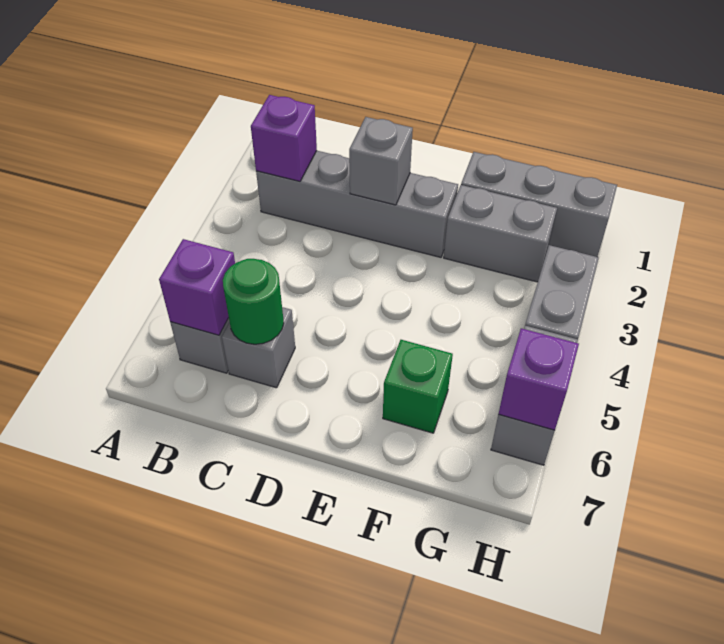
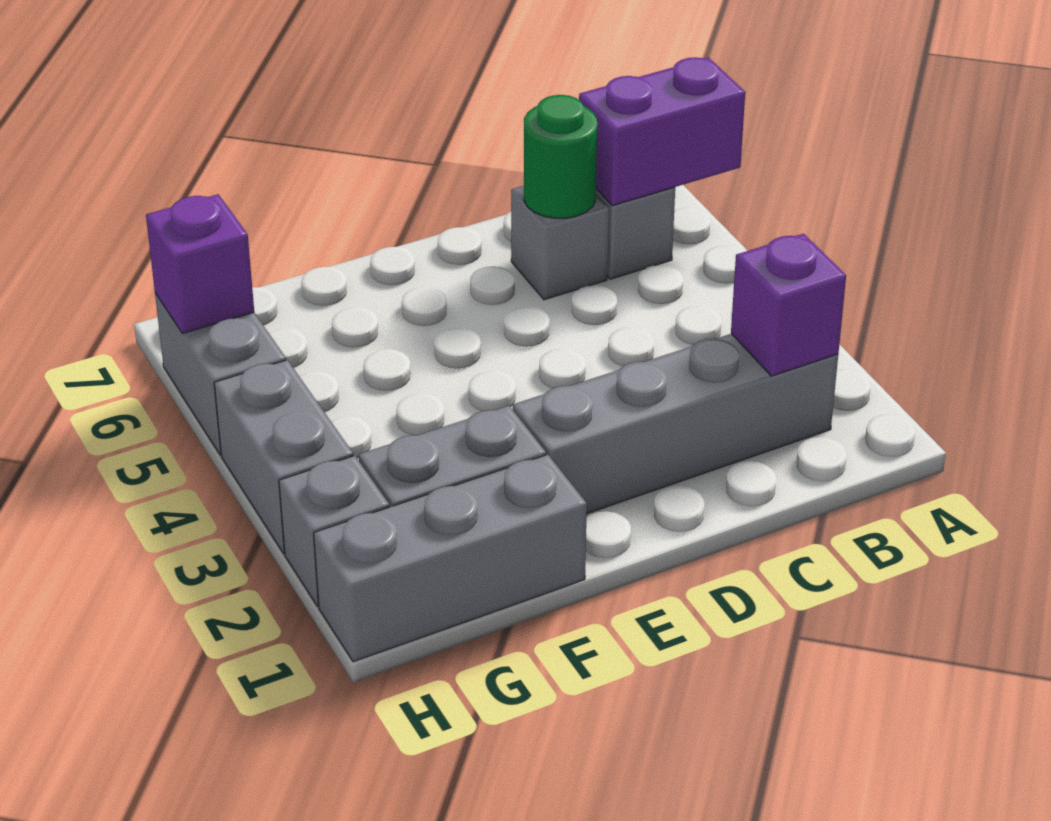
purple 1x1 brick [159,239,235,335] -> purple 1x2 brick [579,57,745,206]
grey 1x1 brick [349,117,413,205] -> grey 1x1 brick moved to [279,456,389,606]
green 1x1 brick [383,340,453,433] -> none

